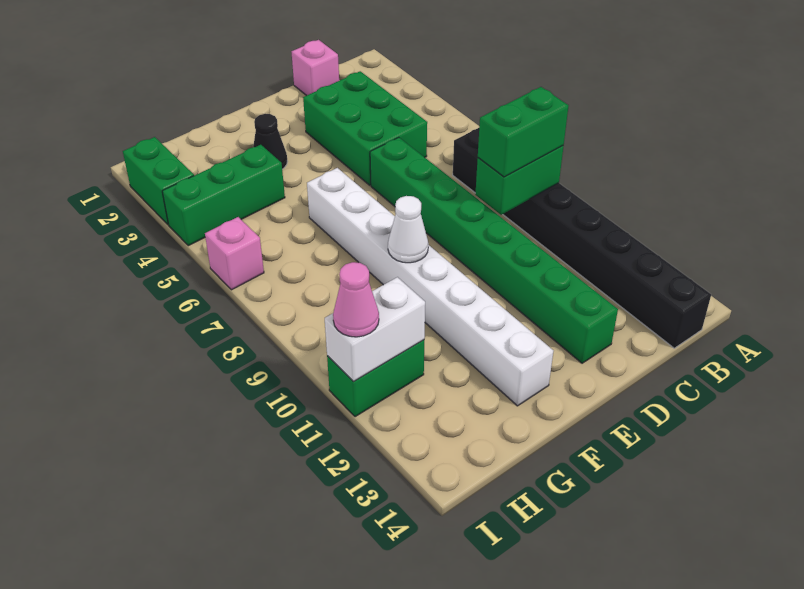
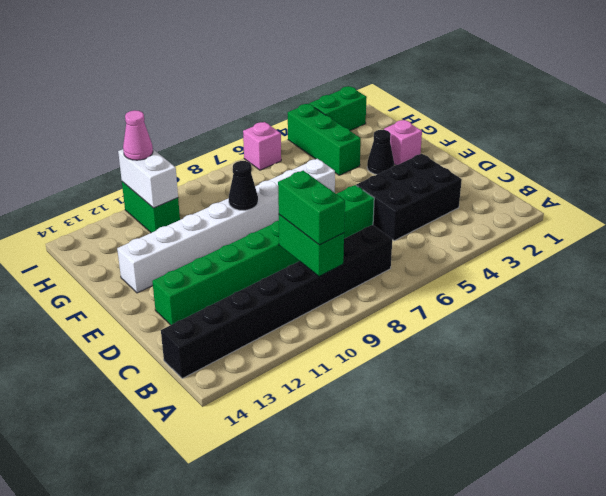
pink 1x1 brick [292,40,339,96] -> pink 1x1 brick moved to [384,120,422,165]
green 2x3 brick [303,71,427,185] -> black 2x3 brick [356,154,462,241]
white 1x1 cone [388,196,428,263] -> black 1x1 cone [229,161,258,210]

